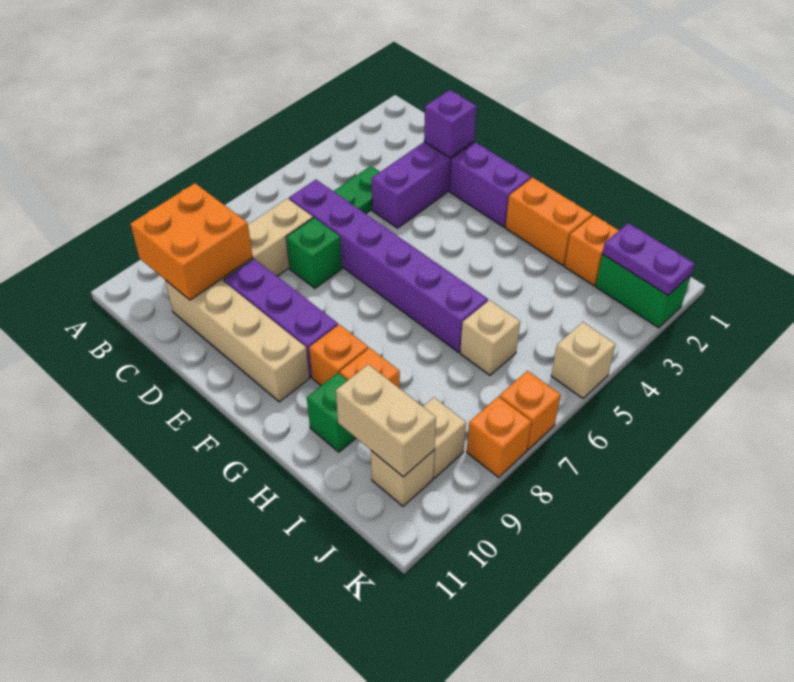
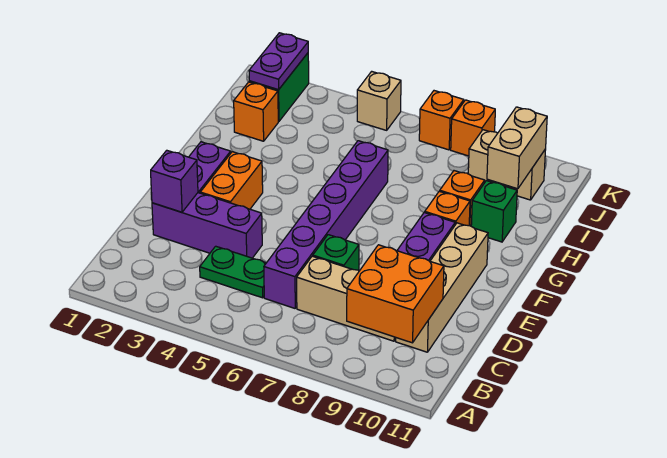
orange 1x2 brick [505,177,592,265] -> orange 1x2 brick moved to [200,152,263,209]
tan 1x1 brick [460,300,520,375] -> none

